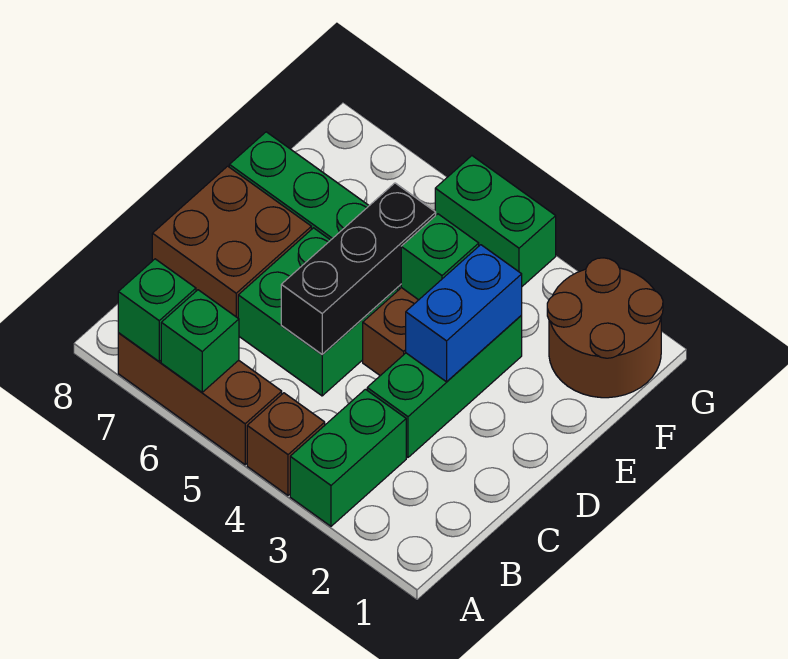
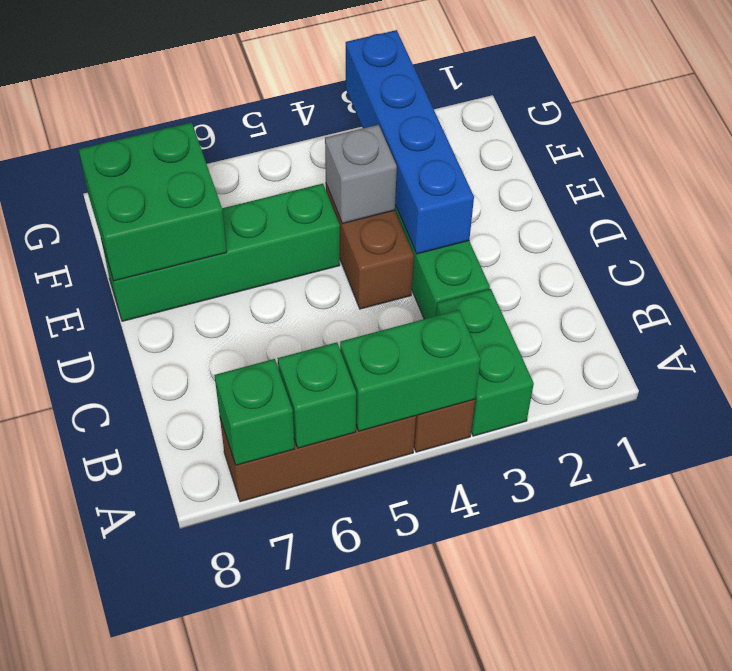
green 2x2 brick [238,228,397,396] -> green 2x2 brick moved to [79,122,227,281]
black 1x3 brick [281,183,436,354] -> none
brown 2x2 brick [152,166,311,318] -> none
blue 1x2 brick [406,245,522,382] -> blue 1x4 brick [346,30,474,254]
green 1x1 brick [401,214,479,300] -> grey 1x1 brick [325,125,397,223]
brown 2x2 round brick [547,258,663,398] -> none
green 1x2 brick [435,156,556,286] -> green 1x2 brick moved to [340,310,481,431]

